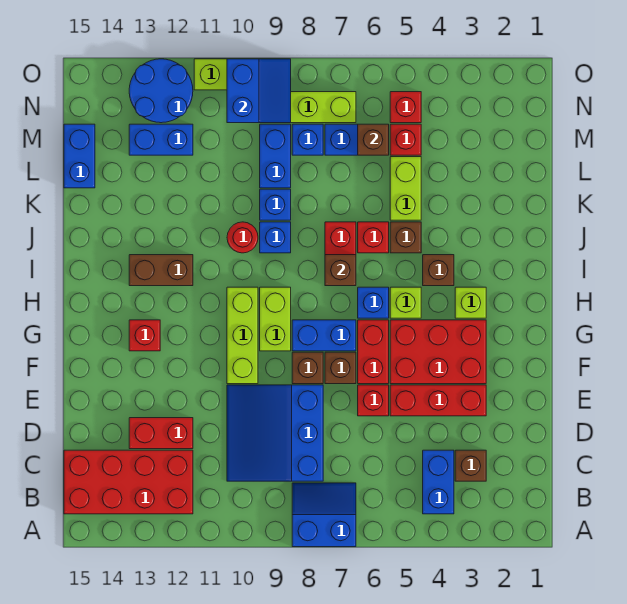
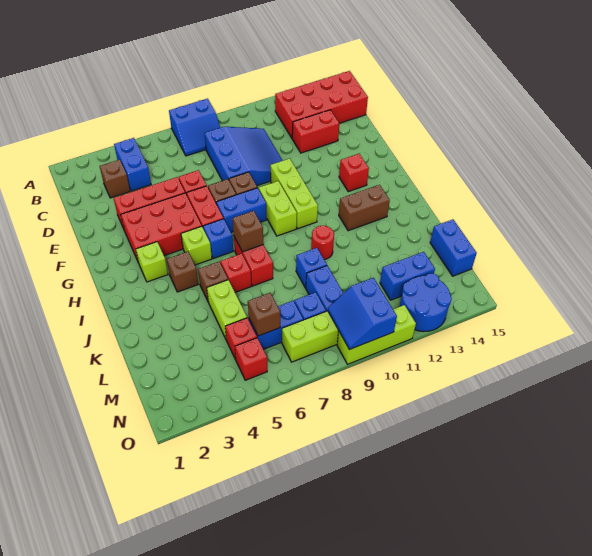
blue 1x1 brick [260,222,291,253] -> none

